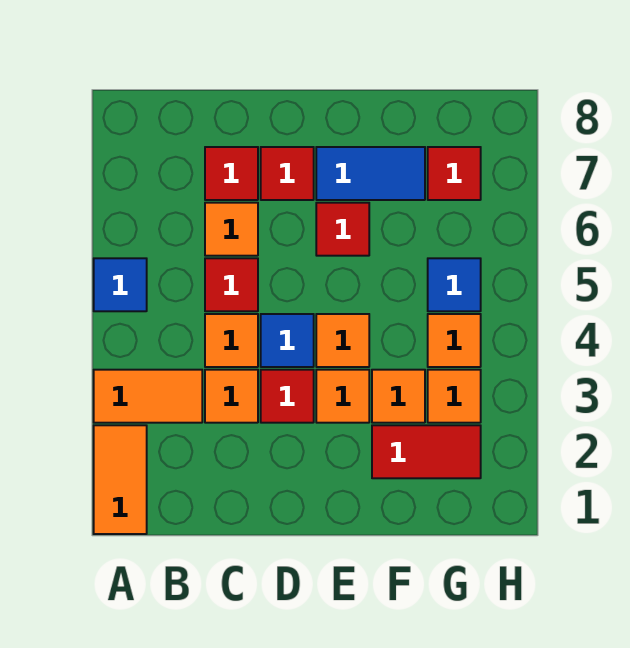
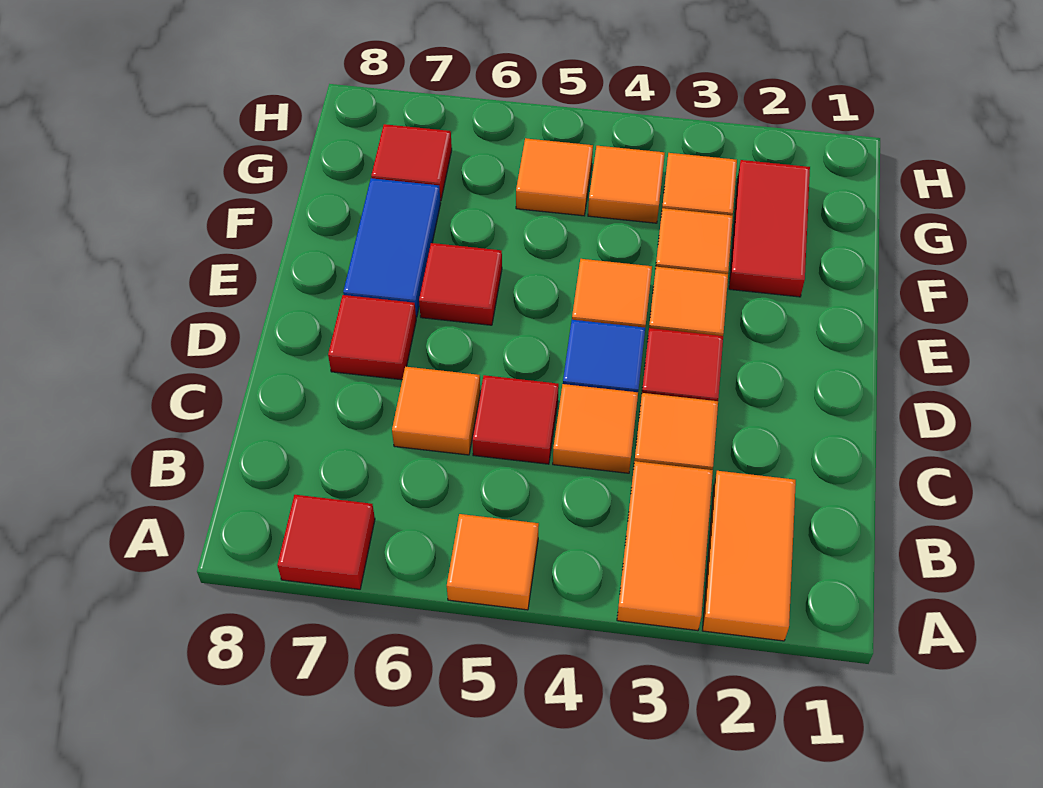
orange 1x2 tile [94,425,147,534] -> orange 1x2 tile turned to [702,471,796,641]
blue 1x1 tile [94,258,147,311] -> orange 1x1 tile [447,514,539,610]
red 1x1 tile [205,147,258,200] -> red 1x1 tile moved to [277,495,375,589]
blue 1x1 tile [428,258,481,311] -> orange 1x1 tile [516,138,593,216]

